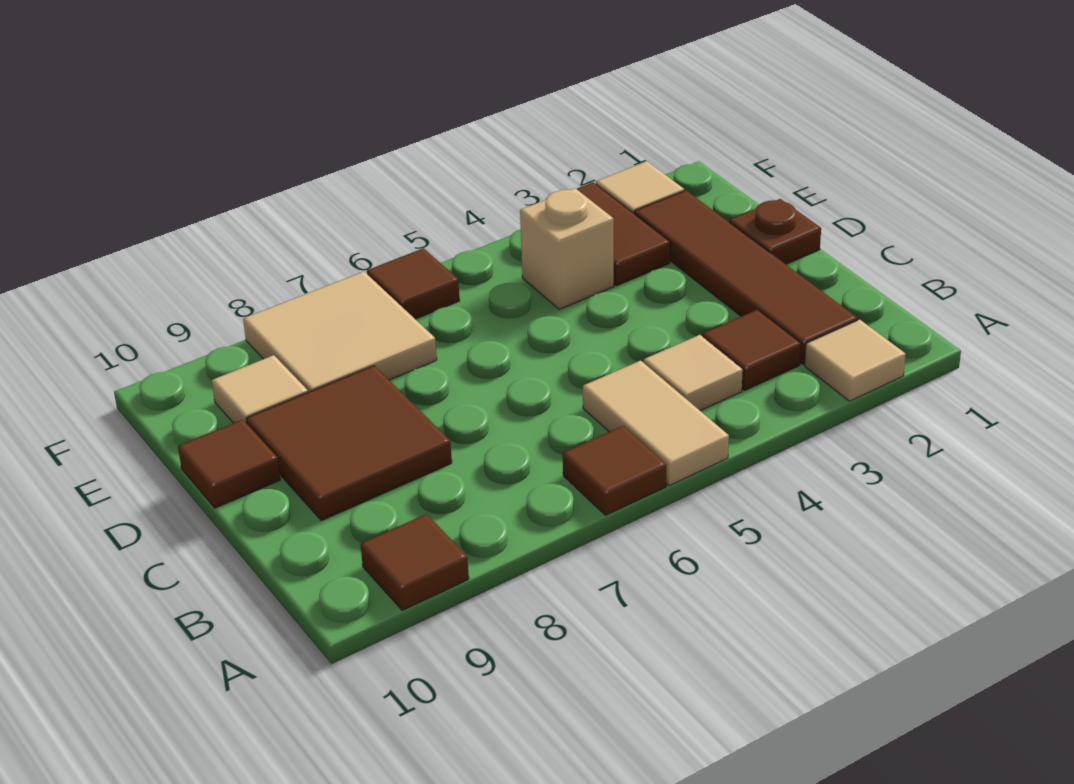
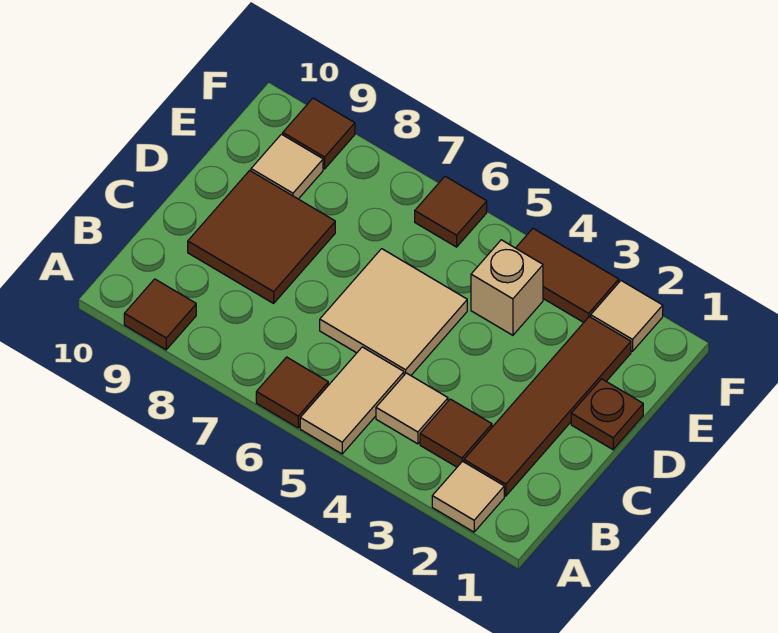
brown 1x1 tile [178,420,280,508] -> brown 1x1 tile moved to [283,98,355,169]
brown 1x2 tile [577,182,670,286] -> brown 1x2 tile turned to [516,229,619,322]
tan 2x2 tile [243,272,437,393] -> tan 2x2 tile moved to [320,249,467,375]

